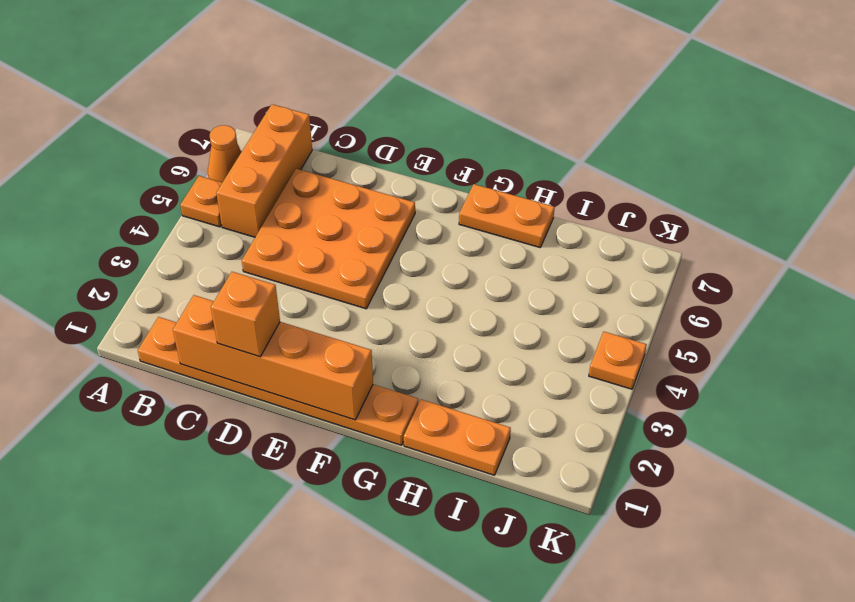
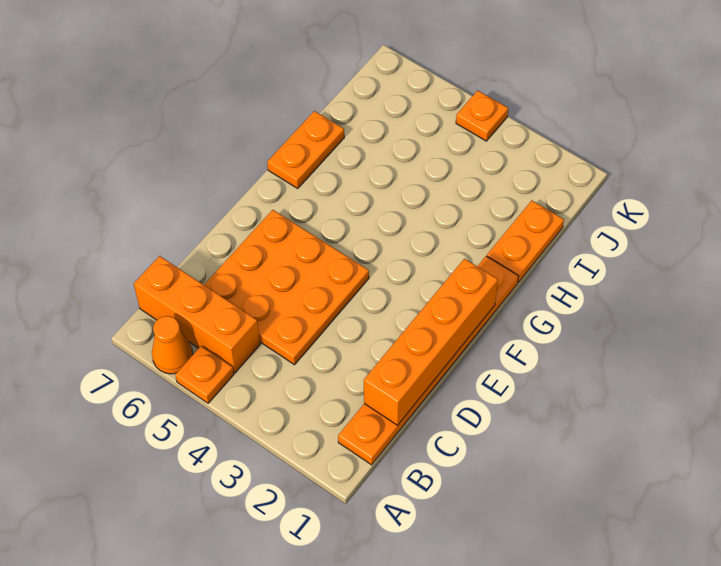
orange 1x1 brick [211,272,280,357] -> none

